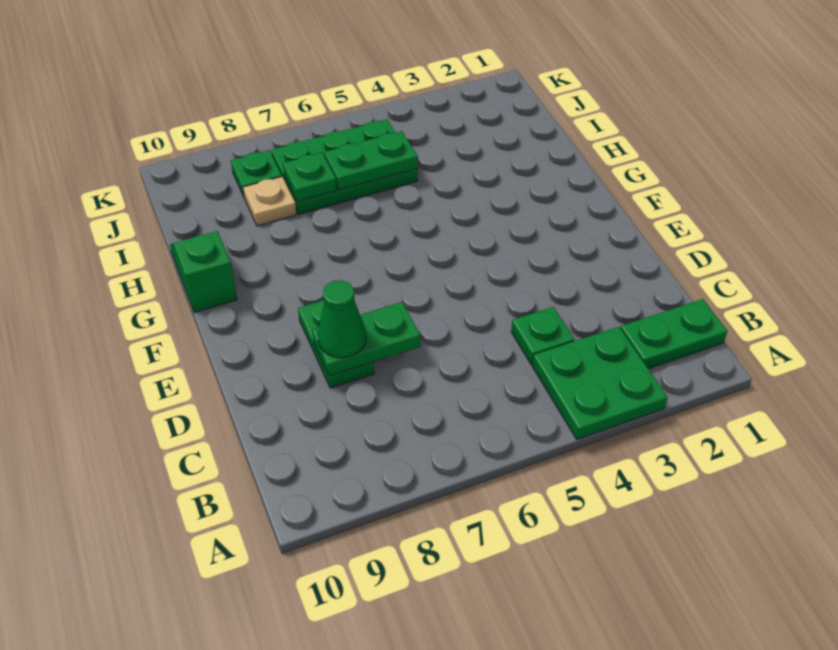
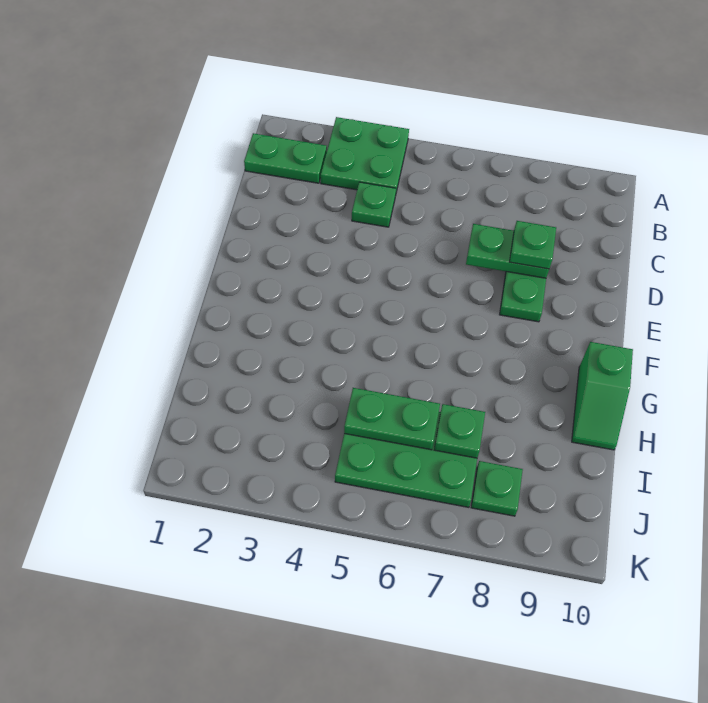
green 1x1 cone [318,280,366,358] -> green 1x1 plate [510,221,556,269]
tan 1x1 plate [243,177,297,226] -> none

